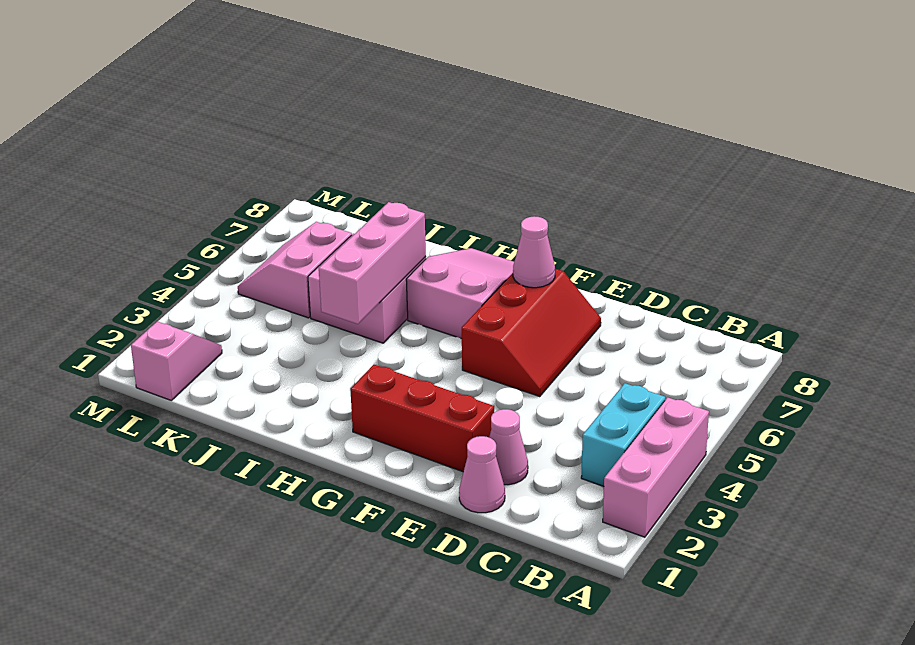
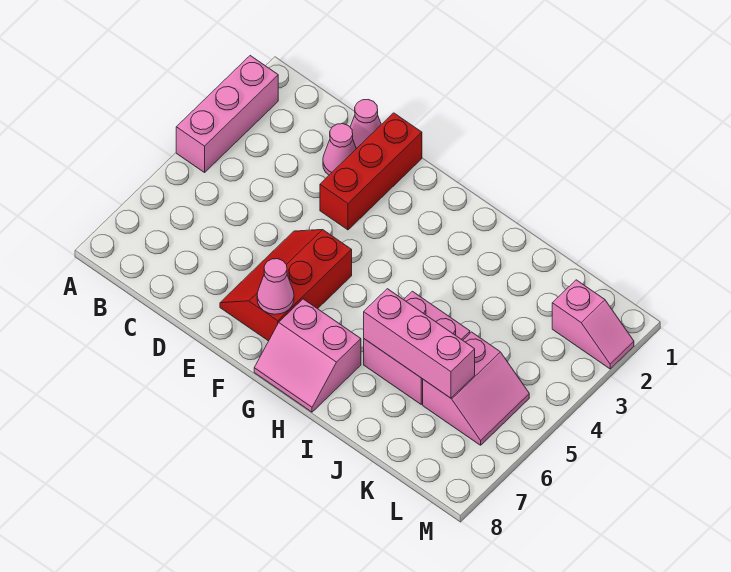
cyan 1x2 brick [581,383,665,486] -> none
red 1x3 brick [350,365,494,472] -> red 1x3 brick turned to [320,113,422,230]
pink 2x3 slope [406,248,514,339] -> pink 2x2 slope [254,299,361,412]
pink 1x3 brick [319,202,426,324] -> pink 1x3 brick turned to [364,289,475,398]
pink 1x2 slope [131,321,222,400] -> pink 1x2 slope turned to [552,280,634,369]

